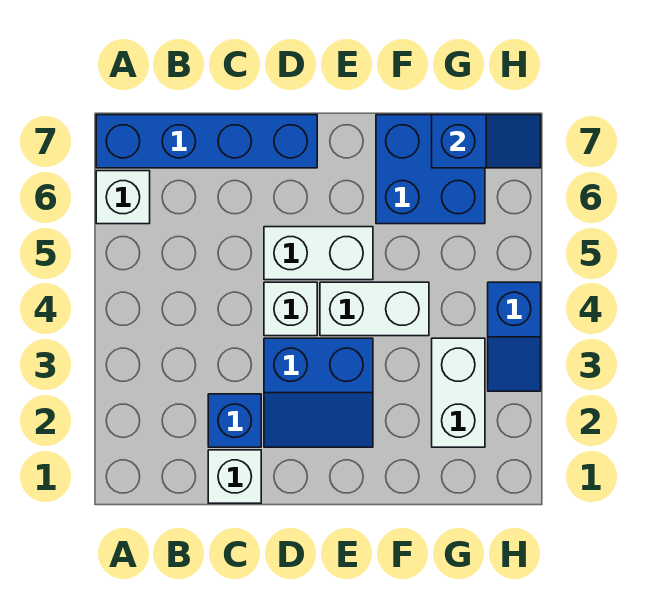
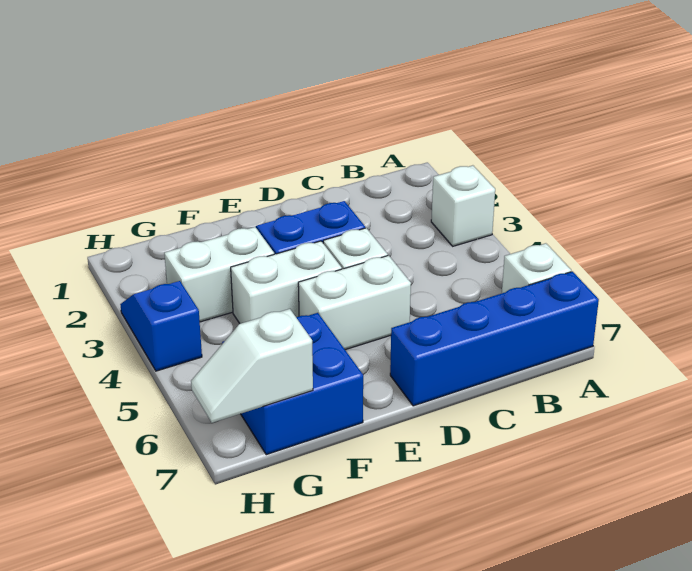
white 1x1 brick [208,450,261,503] -> white 1x1 brick moved to [431,165,495,246]
blue 1x1 brick [208,394,261,447] -> none
white 1x2 brick [432,338,485,447] -> white 1x2 brick turned to [164,227,274,322]
blue 1x2 slope [432,115,541,168] -> white 1x2 slope [191,309,313,423]

